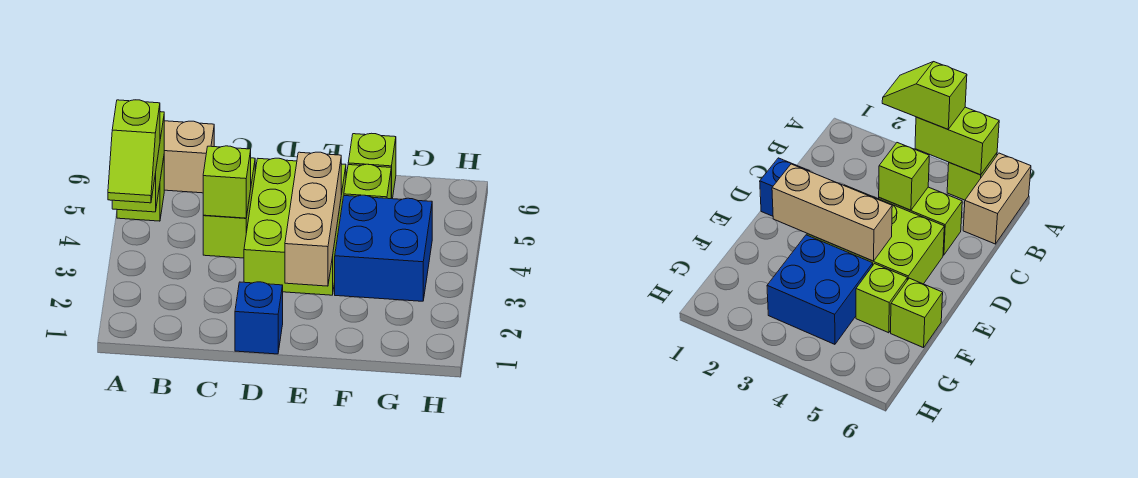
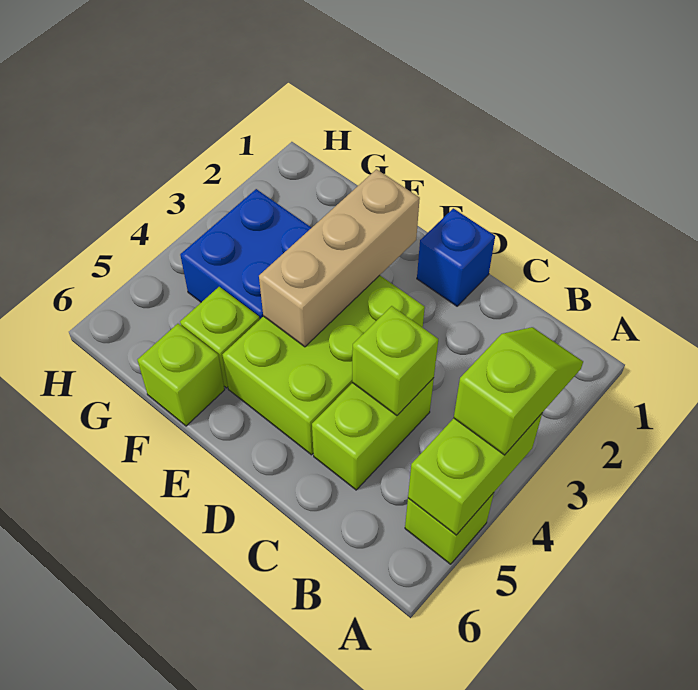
tan 1x2 brick [164,121,214,193] -> none

